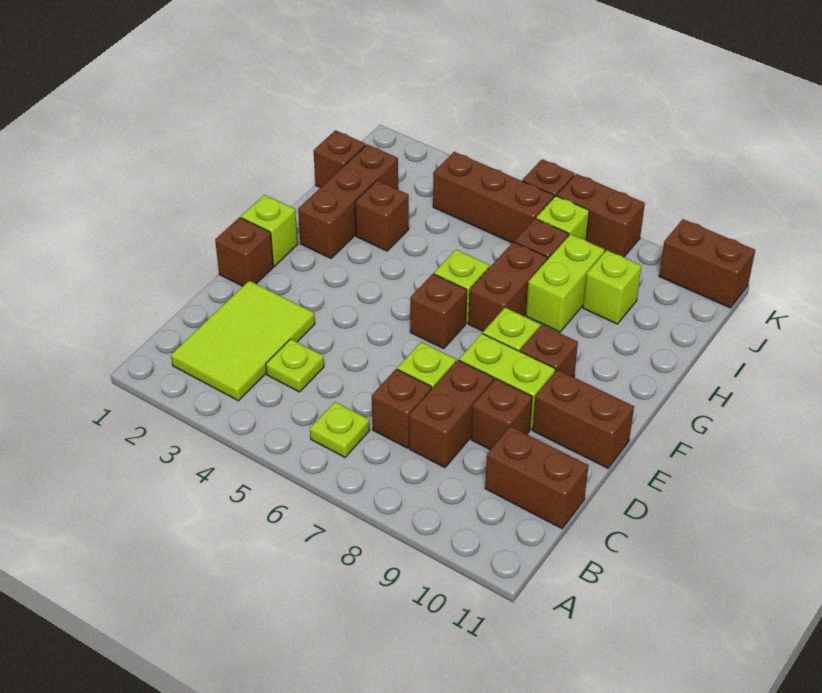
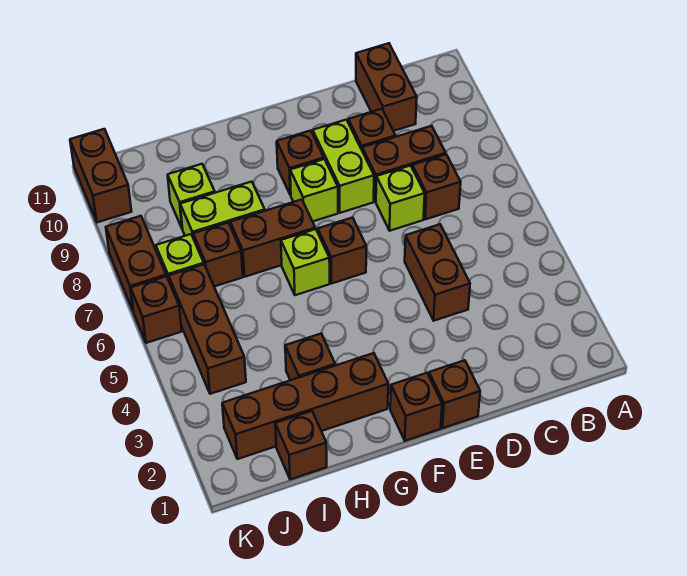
lime 2x3 tile [171,281,315,401] -> none
lime 1x1 plate [310,402,370,457] -> none
lime 1x1 plate [266,339,324,392] -> none
brown 1x2 brick [533,370,634,468] -> brown 1x2 brick moved to [405,224,470,321]
lime 1x1 brick [241,195,298,266] -> brown 1x1 brick [390,373,442,441]
brown 1x3 brick [298,144,398,258] -> brown 1x4 brick [222,353,388,459]

